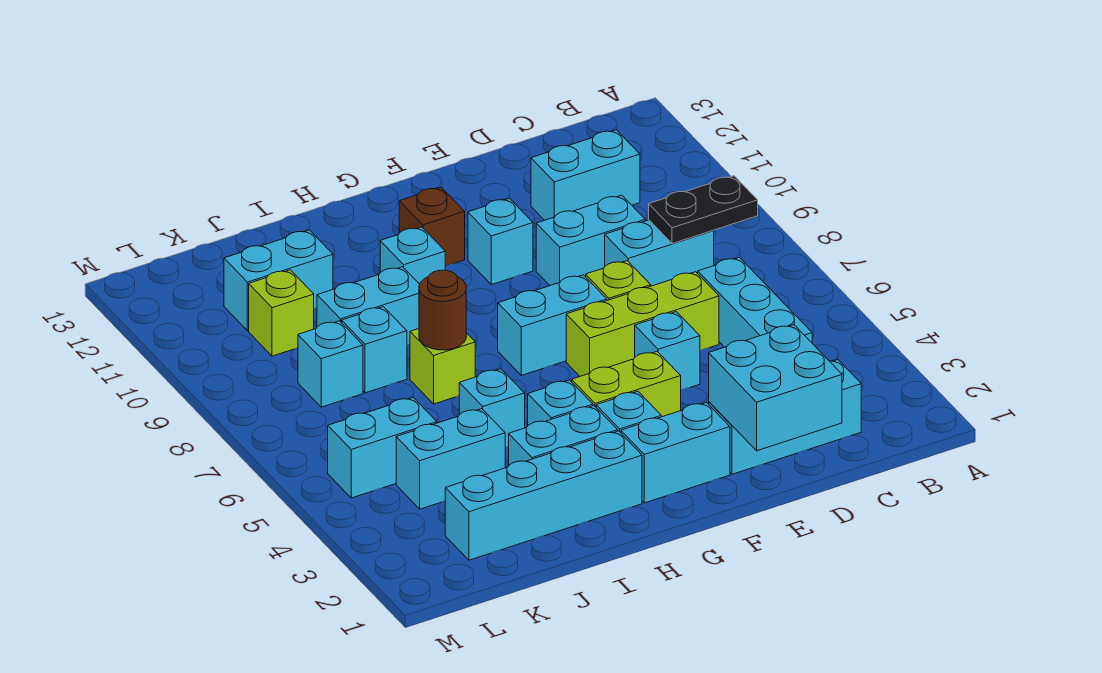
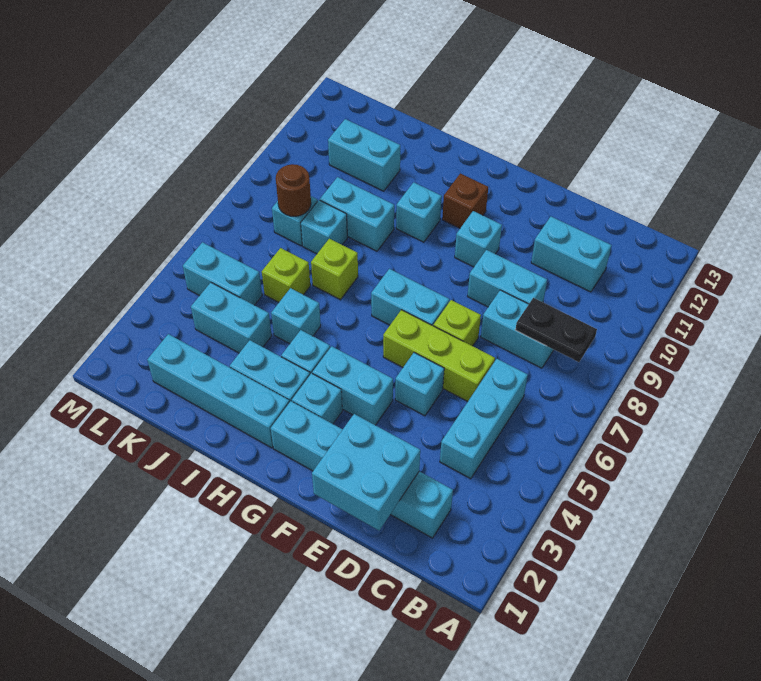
lime 1x2 brick [572,352,681,417] -> cyan 1x2 brick [312,346,393,425]
brown 1x1 round brick [419,270,466,350] -> brown 1x1 round brick moved to [276,164,311,216]
lime 1x1 brick [249,270,314,356] -> lime 1x1 brick moved to [262,248,310,302]

